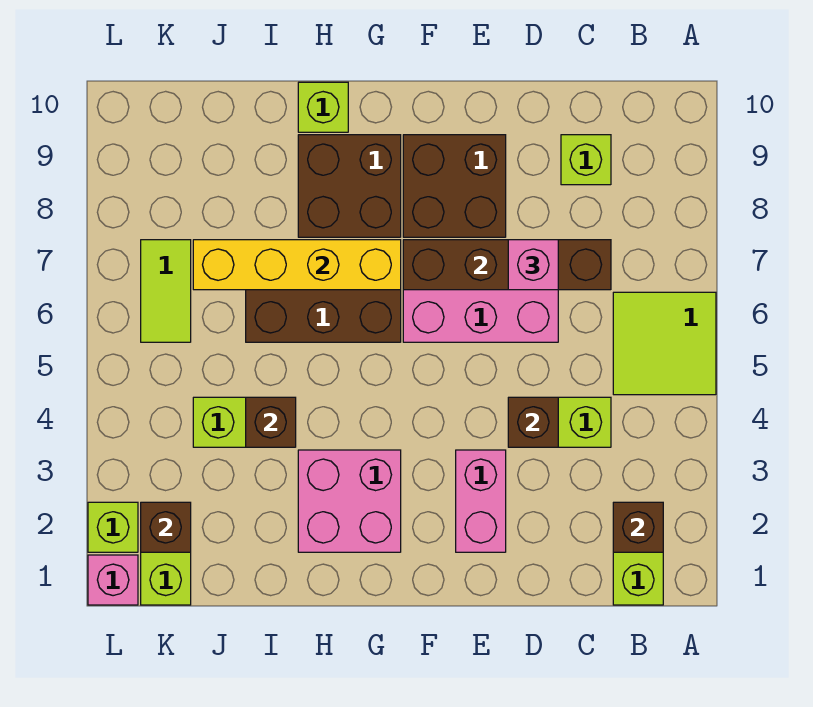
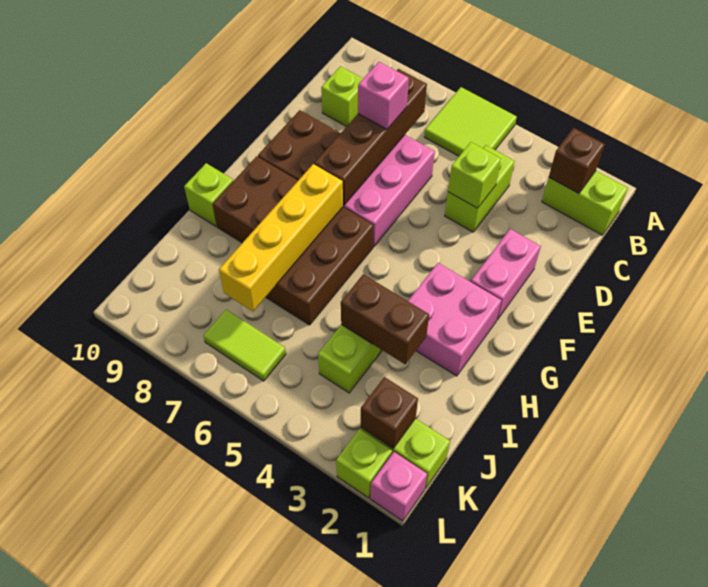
brown 1x1 brick [508,397,558,447] -> lime 1x1 brick [448,142,501,208]
pink 1x2 brick [456,450,506,552] -> pink 1x2 brick turned to [471,229,541,320]
brown 1x1 brick [246,397,296,447] -> brown 1x2 brick [341,274,429,364]

